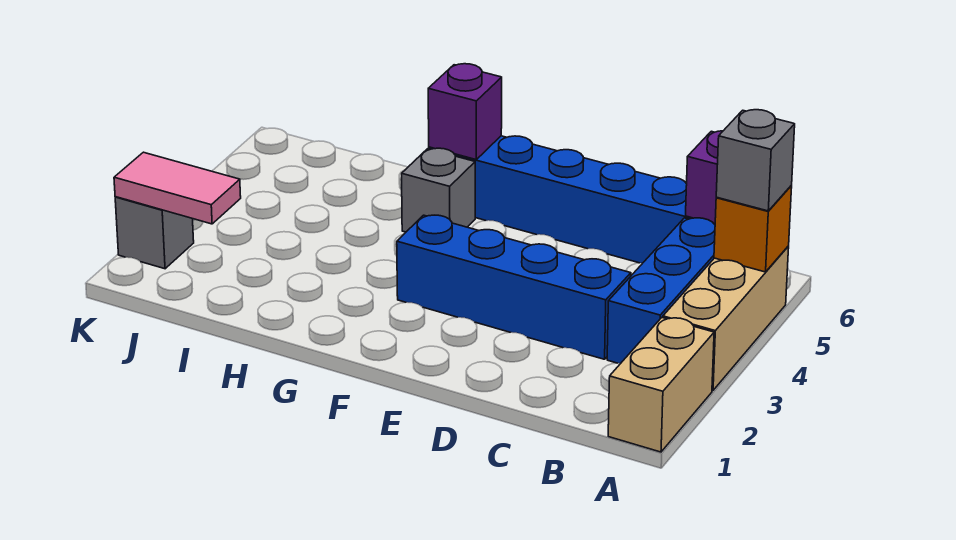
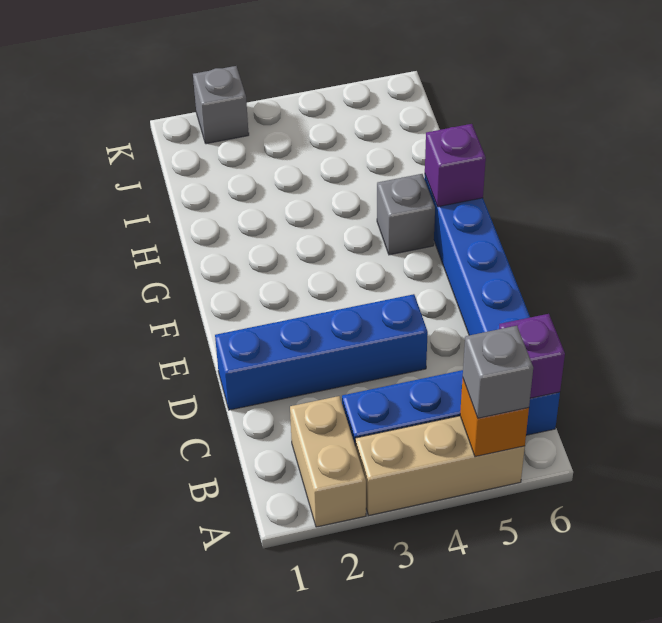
tan 1x2 brick [608,318,714,452] -> tan 1x2 brick turned to [290,396,366,527]
blue 1x4 brick [397,215,631,359] -> blue 1x4 brick turned to [215,294,428,410]
pink 1x2 tile [114,152,241,224] -> none

